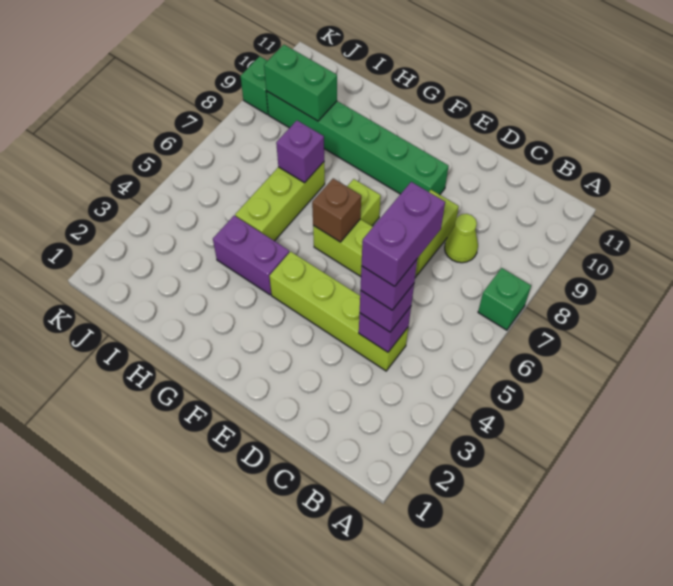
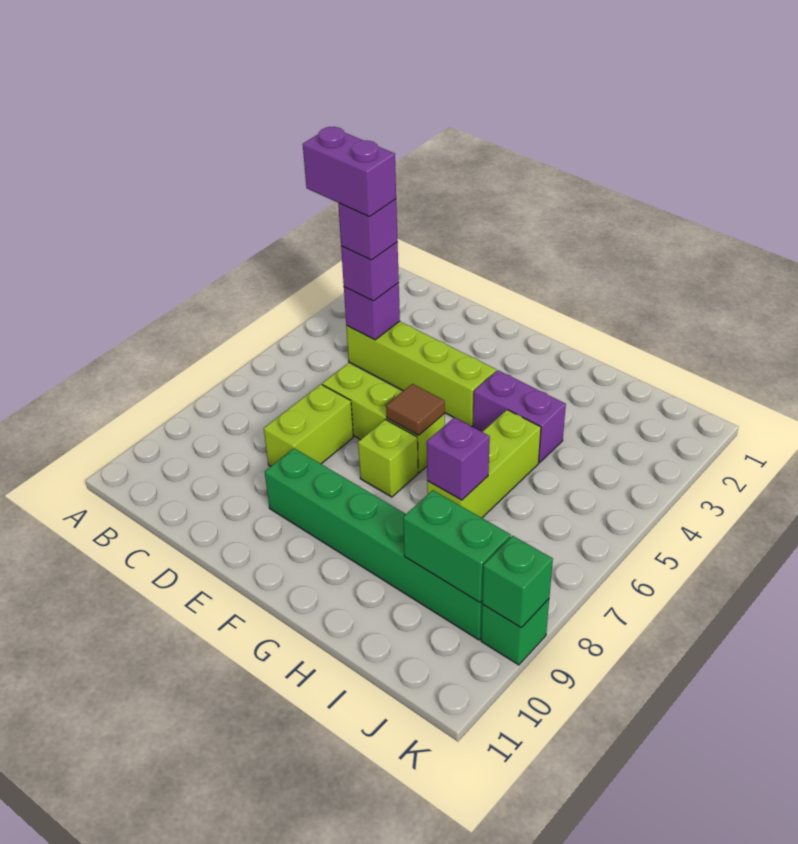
green 1x1 brick [478,268,531,330] -> green 1x1 brick moved to [482,536,553,628]
purple 1x2 brick [362,182,445,286] -> purple 1x2 brick turned to [303,127,396,217]
lime 1x1 cone [445,214,478,263] -> none
brown 1x1 brick [312,179,361,242] -> brown 1x1 tile [386,384,445,435]

